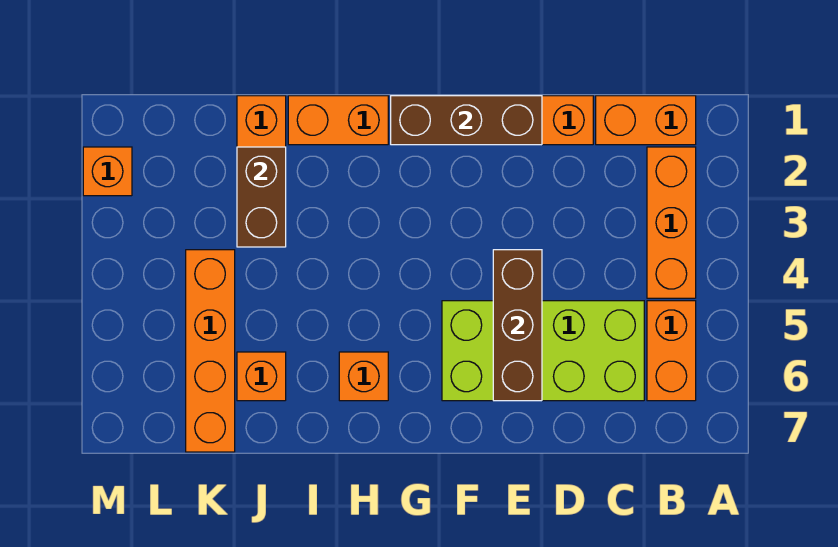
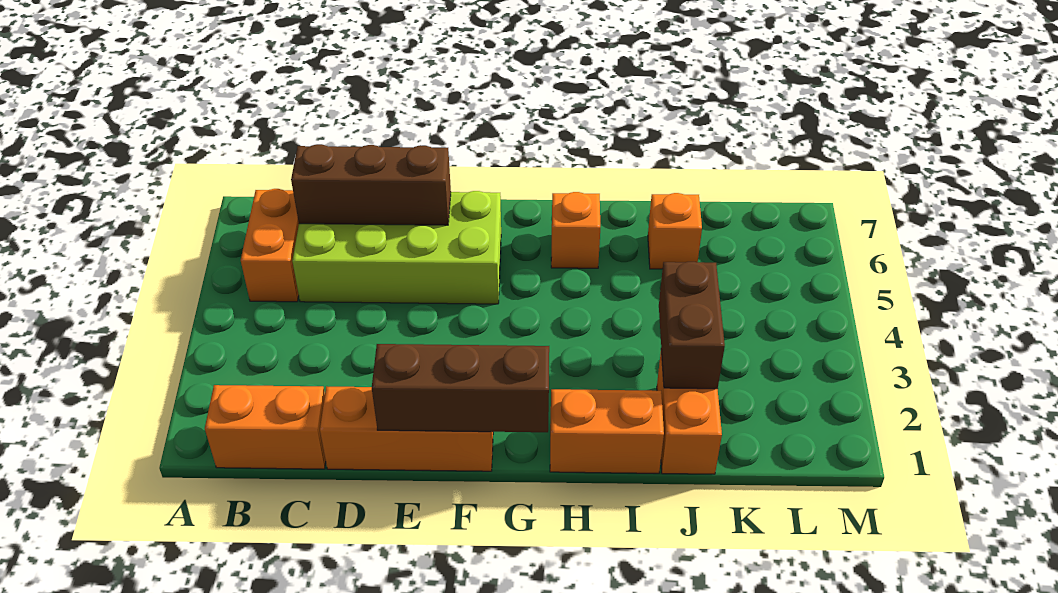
orange 1x3 brick [647,147,696,298] -> none
brown 1x3 brick [493,250,542,401] -> brown 1x3 brick turned to [291,144,451,225]
orange 1x4 brick [186,250,235,452] -> none
orange 1x1 brick [83,147,132,196] -> none

